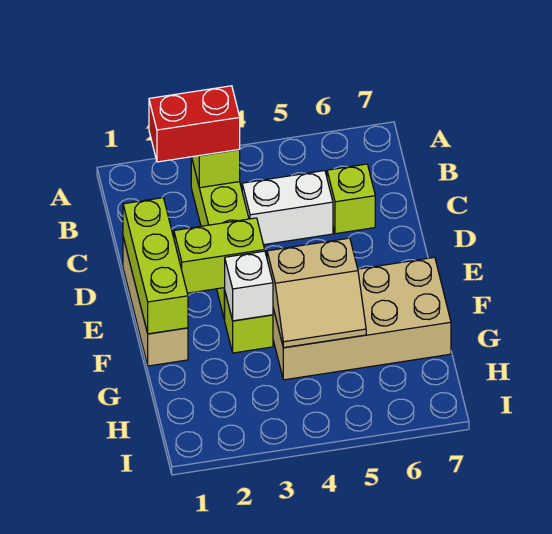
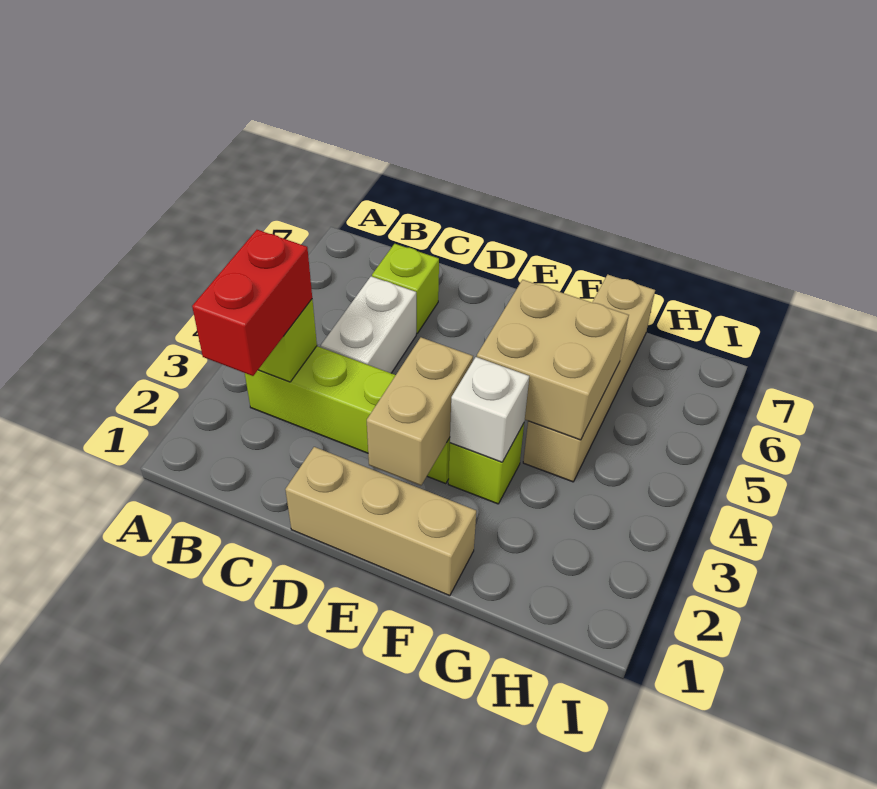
lime 1x3 brick [123,198,188,334] -> none
lime 1x2 brick [174,218,265,293] -> tan 1x2 brick [367,338,473,485]
tan 2x4 brick [273,257,451,380] -> tan 1x4 brick [523,275,655,482]
tan 2x2 slope [267,238,366,348] -> tan 2x2 brick [477,280,629,440]

